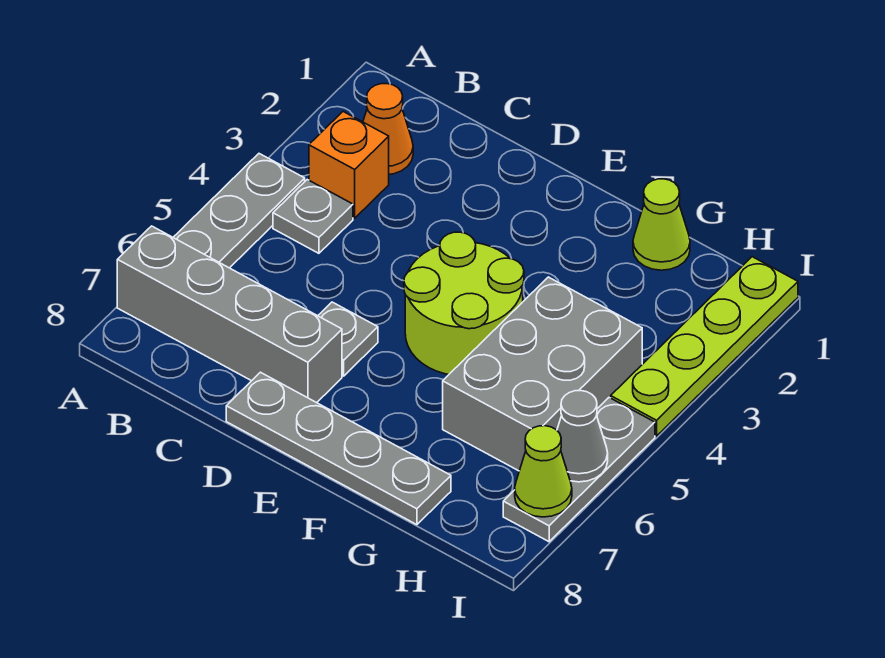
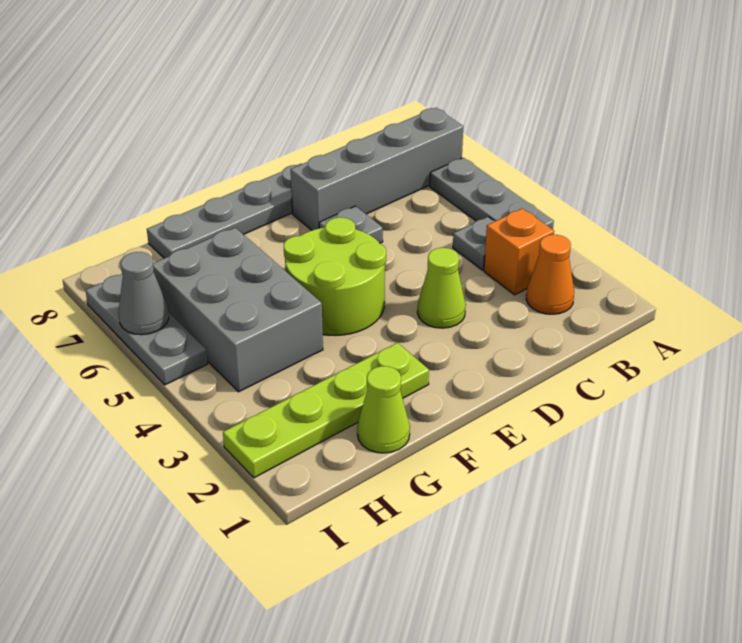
lime 1x4 plate [611,257,798,436] -> lime 1x4 plate turned to [223,343,429,478]
lime 1x1 cone [515,426,572,517] -> lime 1x1 cone moved to [417,248,466,328]

